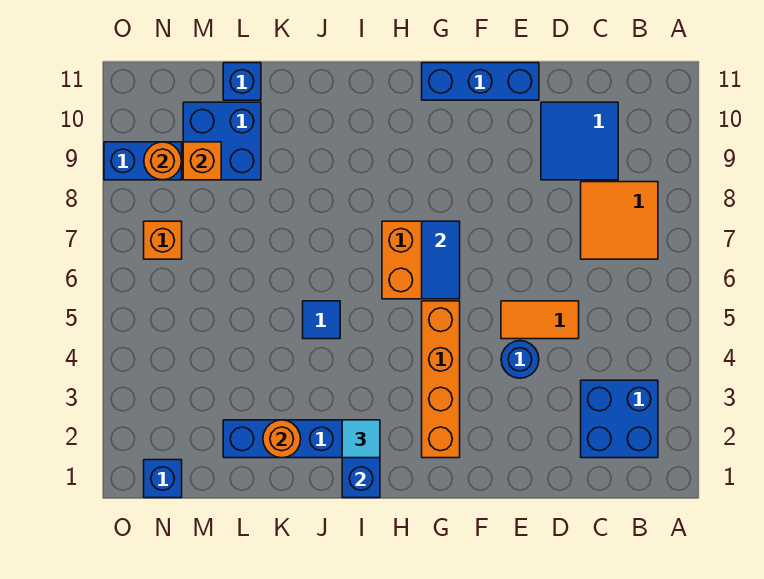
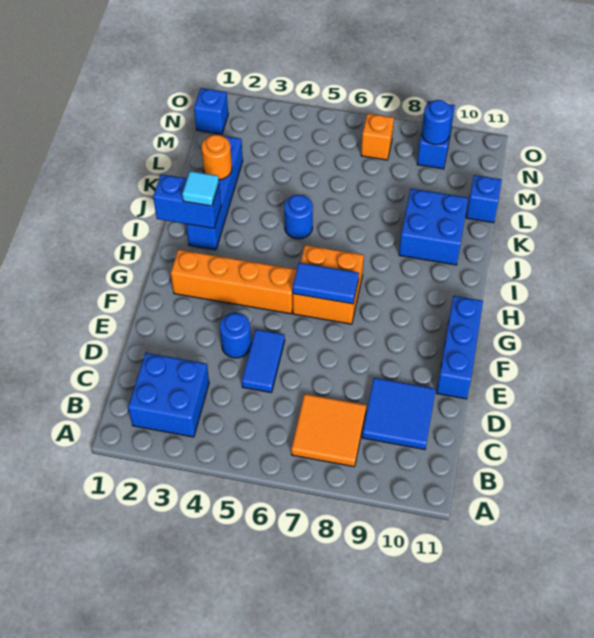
orange 1x2 tile [501,301,579,339] -> blue 1x2 tile [242,329,285,393]
blue 1x1 tile [303,301,340,339] -> blue 1x1 round brick [284,195,313,239]
blue 2x2 brick [183,102,261,180] -> blue 2x2 brick moved to [399,189,468,265]
orange 1x1 brick [183,142,221,180] -> none
orange 1x1 round brick [144,142,182,180] -> blue 1x1 round brick [422,100,453,145]

